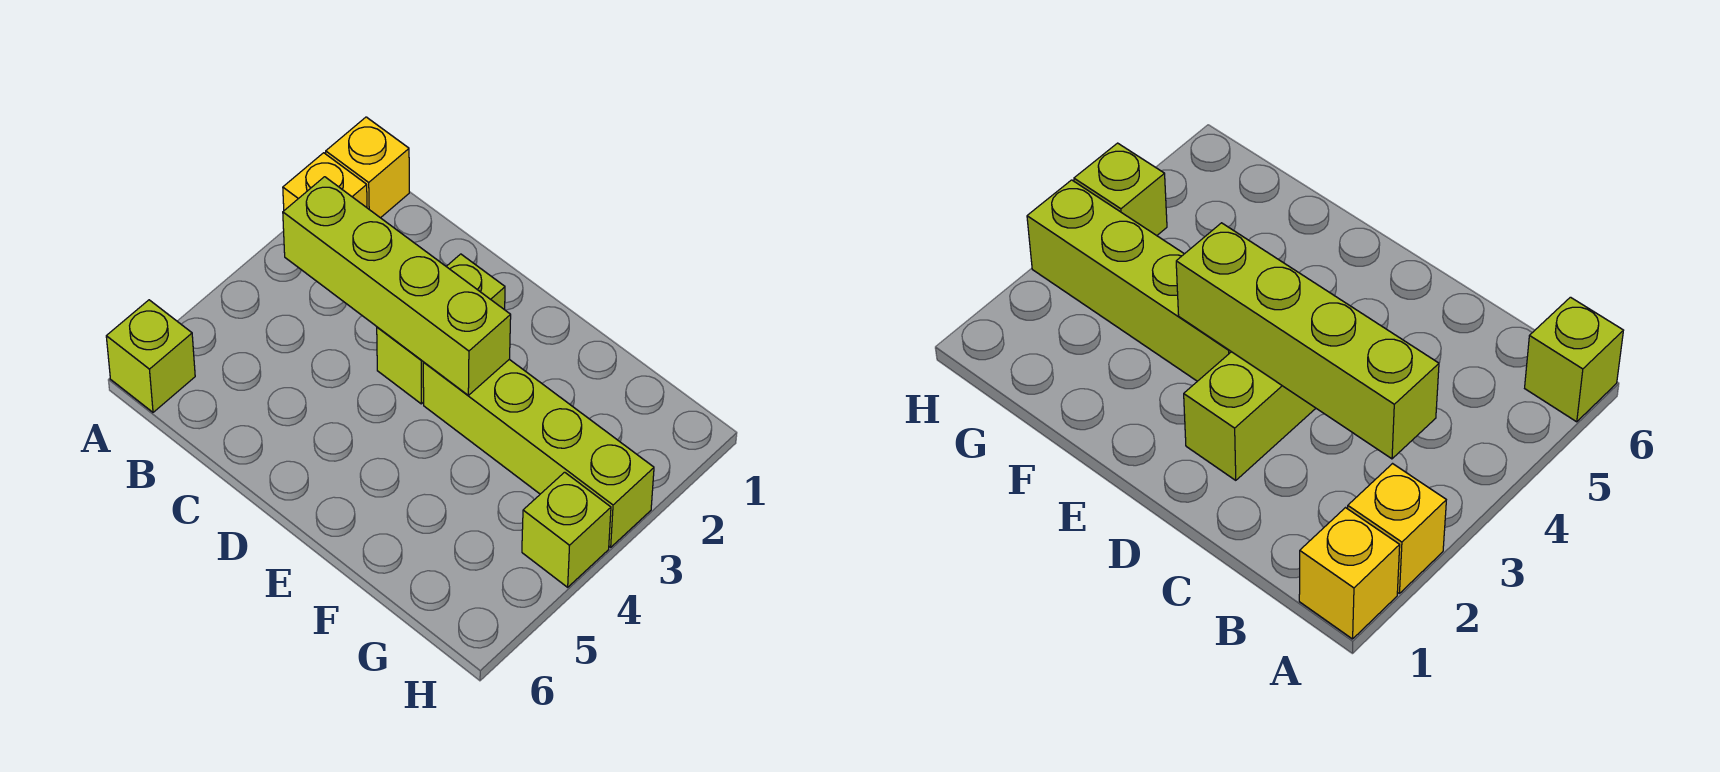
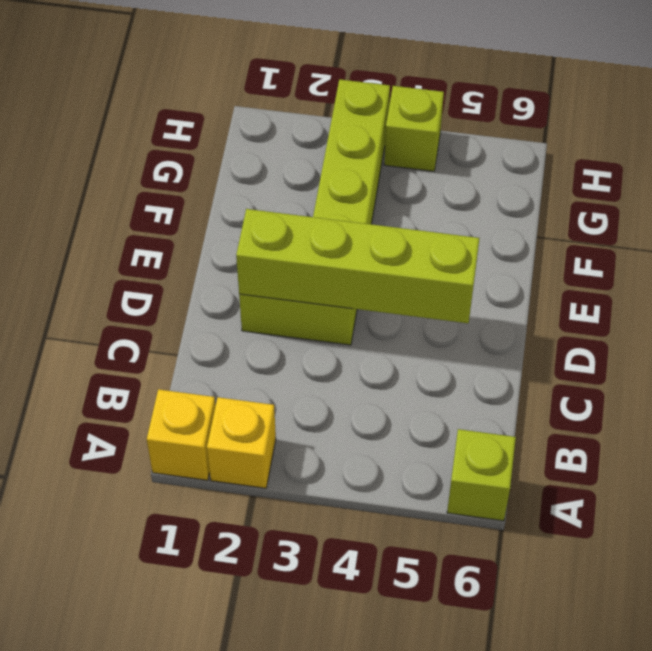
lime 1x4 brick [283,177,511,395] -> lime 1x4 brick turned to [236,209,480,323]

